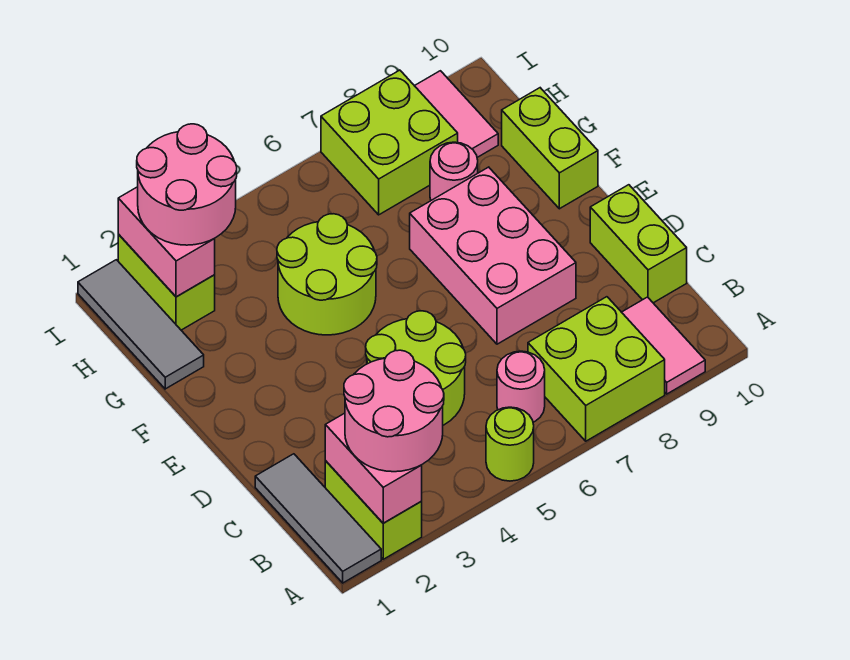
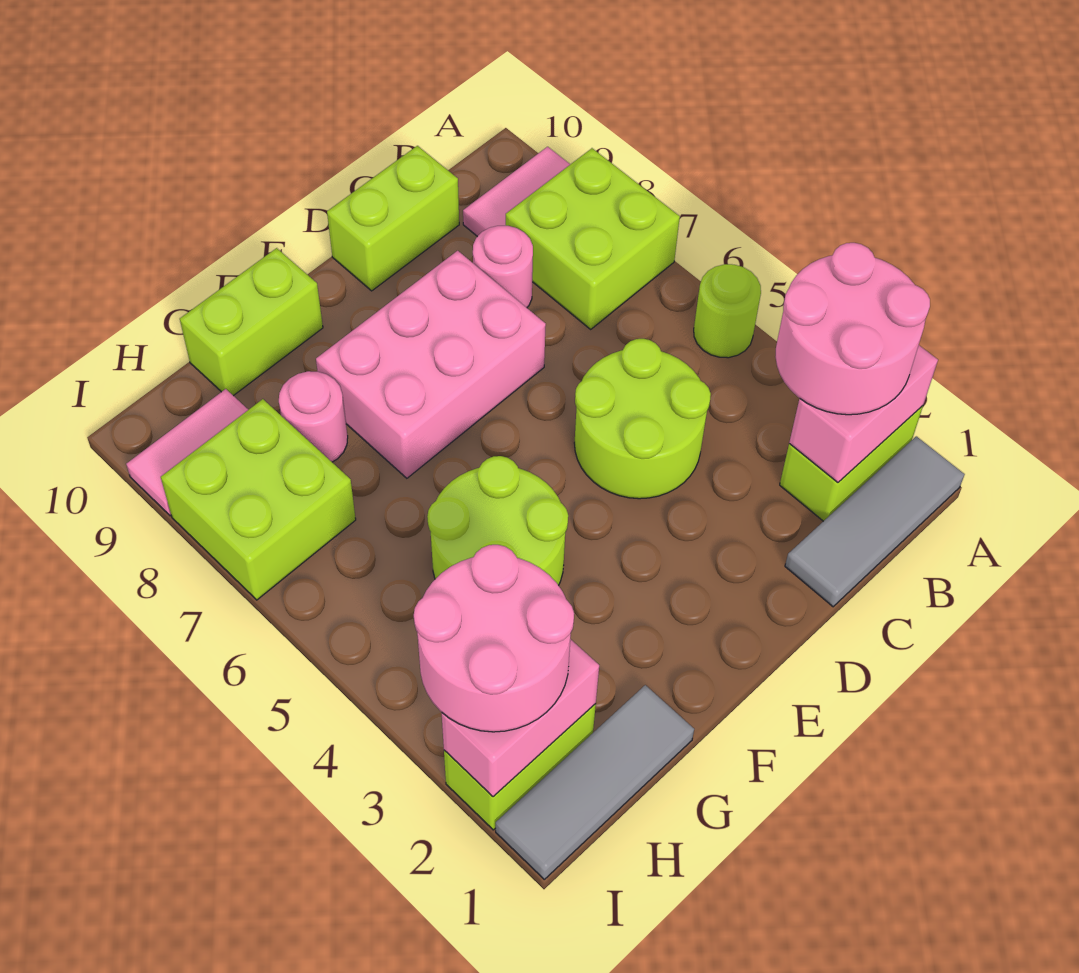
pink 1x1 round brick [497,351,545,422] -> pink 1x1 round brick moved to [473,226,533,308]

